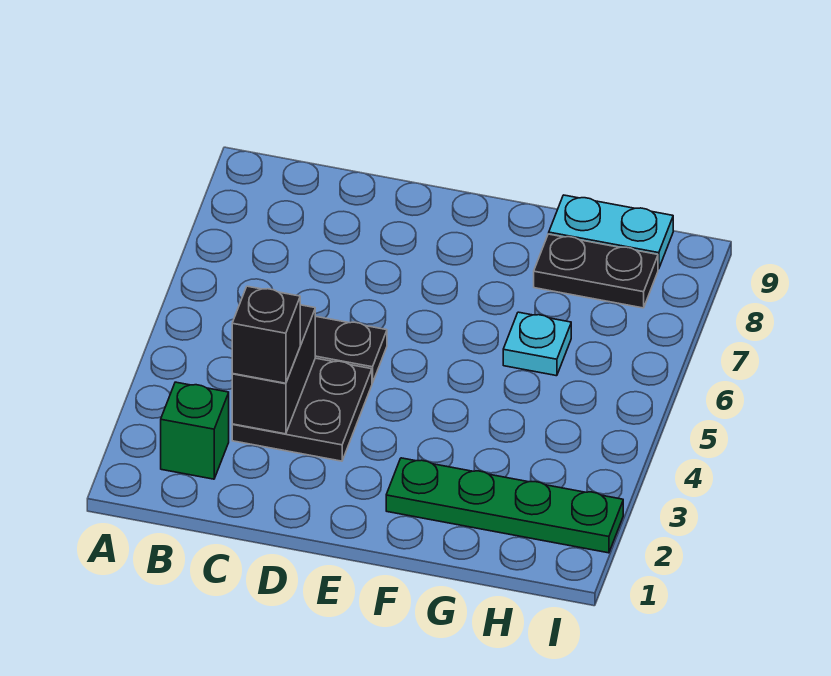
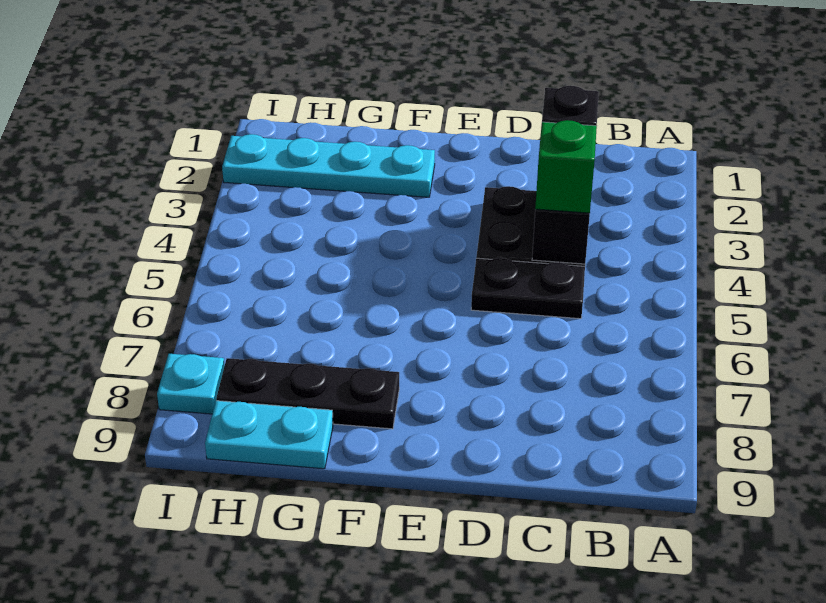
green 1x1 brick [161,382,229,479] -> green 1x1 brick moved to [535,120,597,213]
green 1x4 plate [386,458,623,553] -> cyan 1x4 plate [222,134,435,197]
cyan 1x1 plate [503,312,571,376] -> cyan 1x1 plate moved to [157,354,224,414]
black 1x2 plate [534,234,658,308] -> black 1x3 plate [216,358,399,429]

